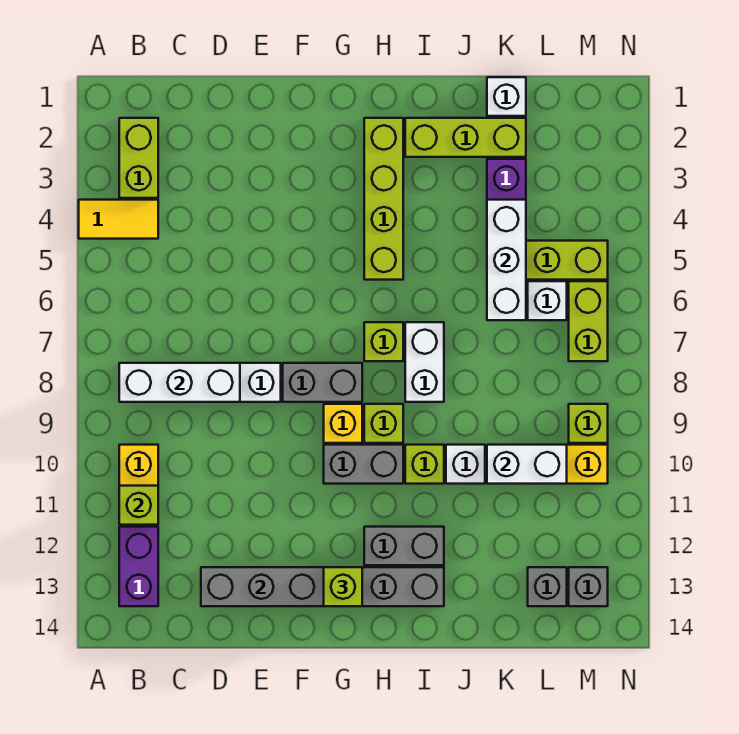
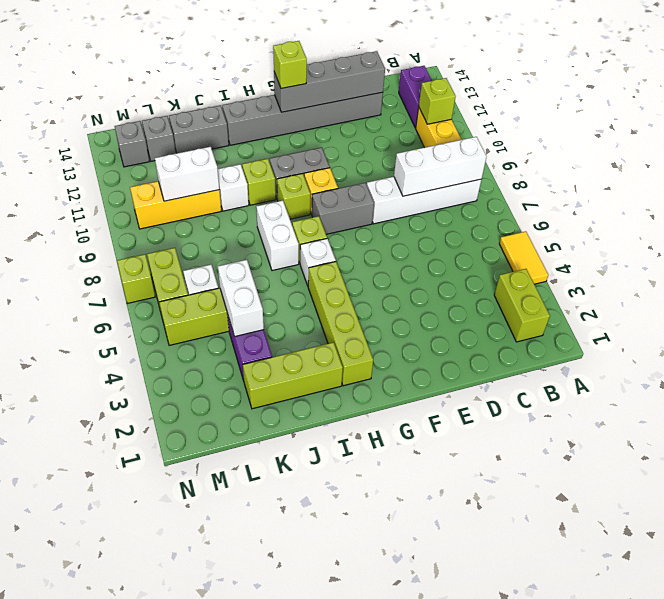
yellow 1x2 tile [79,200,158,239] -> yellow 1x2 tile turned to [499,231,548,284]
grey 1x2 brick [364,527,444,565] -> grey 1x2 brick moved to [169,105,229,153]
white 1x1 brick [487,77,526,116] -> white 1x1 brick moved to [300,239,336,286]
white 1x3 brick [487,200,526,320] -> white 1x2 brick [218,260,264,337]
lime 1x1 brick [569,404,608,443] -> lime 1x1 brick moved to [117,254,155,304]

